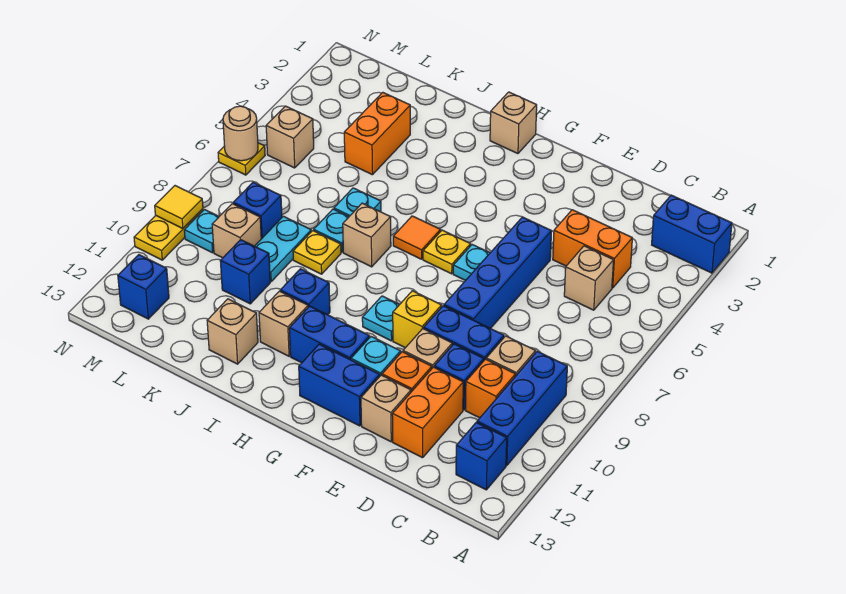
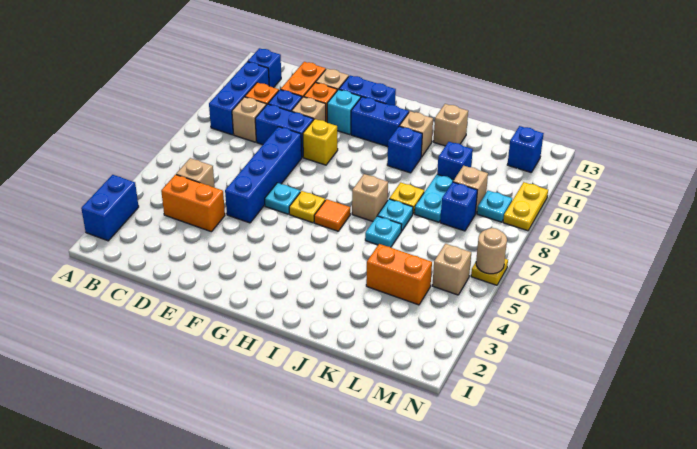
blue 1x2 brick [652,195,732,273] -> blue 1x2 brick turned to [81,175,139,241]
cyan 1x1 plate [362,296,400,341] -> none
tan 1x1 brick [490,92,537,154] -> none
orange 1x2 brick [344,92,410,175] -> orange 1x2 brick turned to [366,244,432,305]
yellow 1x1 tile [155,186,203,229] -> none

